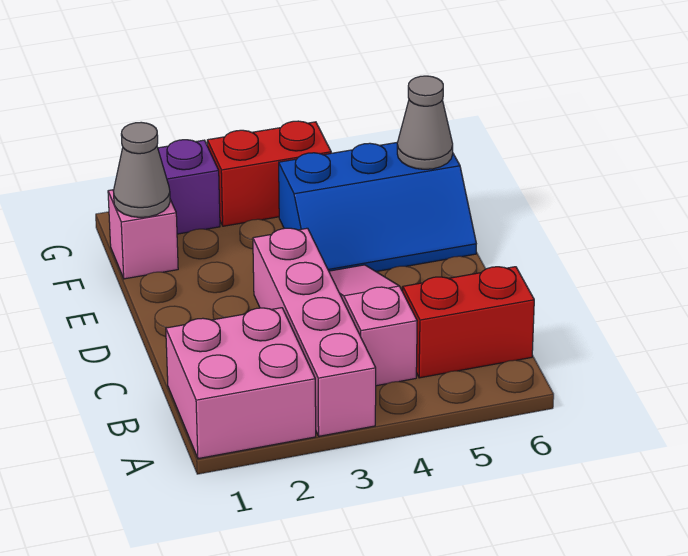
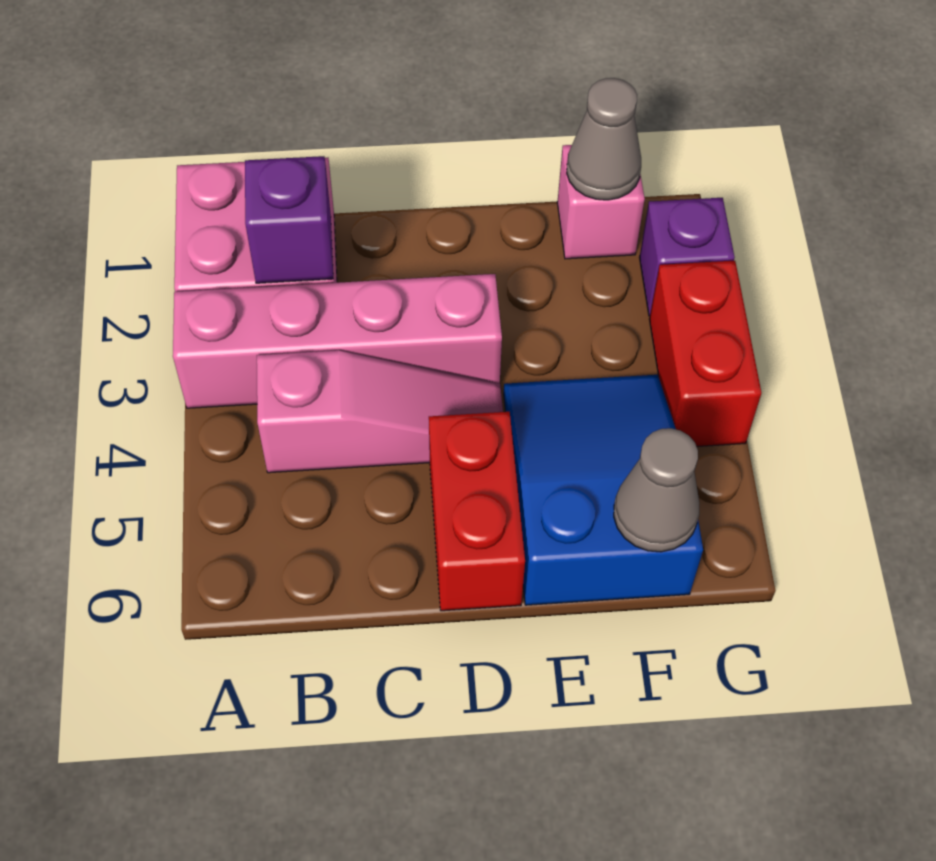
none -> purple 1x1 brick [245,156,333,283]
red 1x2 brick [403,267,534,378] -> red 1x2 brick moved to [429,412,525,611]
blue 2x3 slope [279,143,476,272] -> blue 2x3 slope turned to [504,375,703,605]

